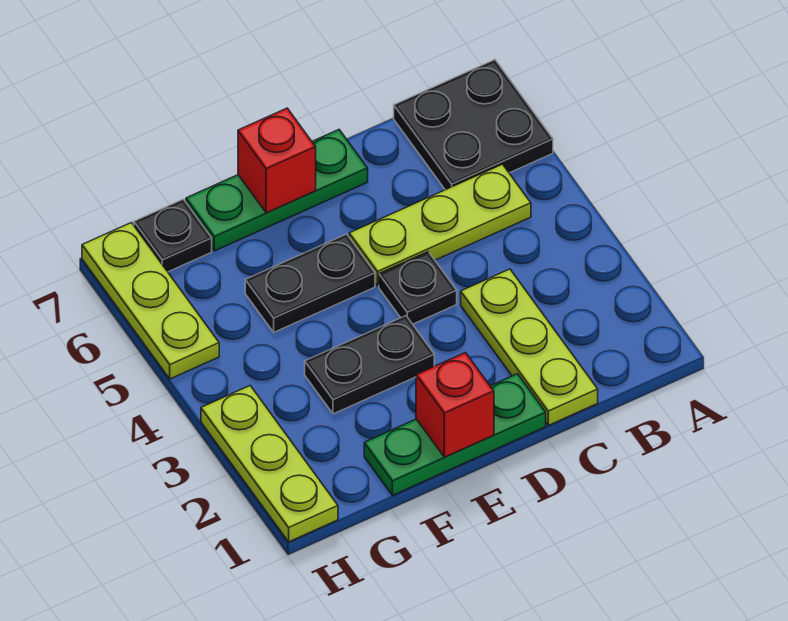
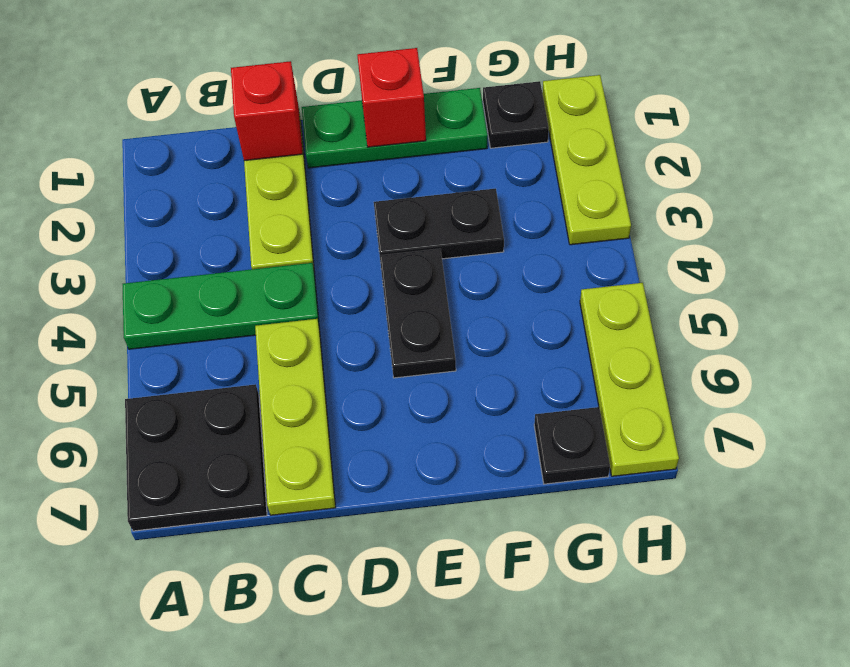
lime 1x3 plate [349,164,531,286] -> lime 1x3 plate turned to [255,319,336,515]
black 1x1 plate [379,252,457,324] -> black 1x1 plate moved to [483,81,549,148]
green 1x3 plate [186,130,368,251] -> green 1x3 plate moved to [123,263,319,349]
black 1x2 plate [245,234,375,332] -> black 1x2 plate turned to [380,249,456,378]
red 1x1 brick [238,108,316,213] -> red 1x1 brick moved to [231,61,303,161]

